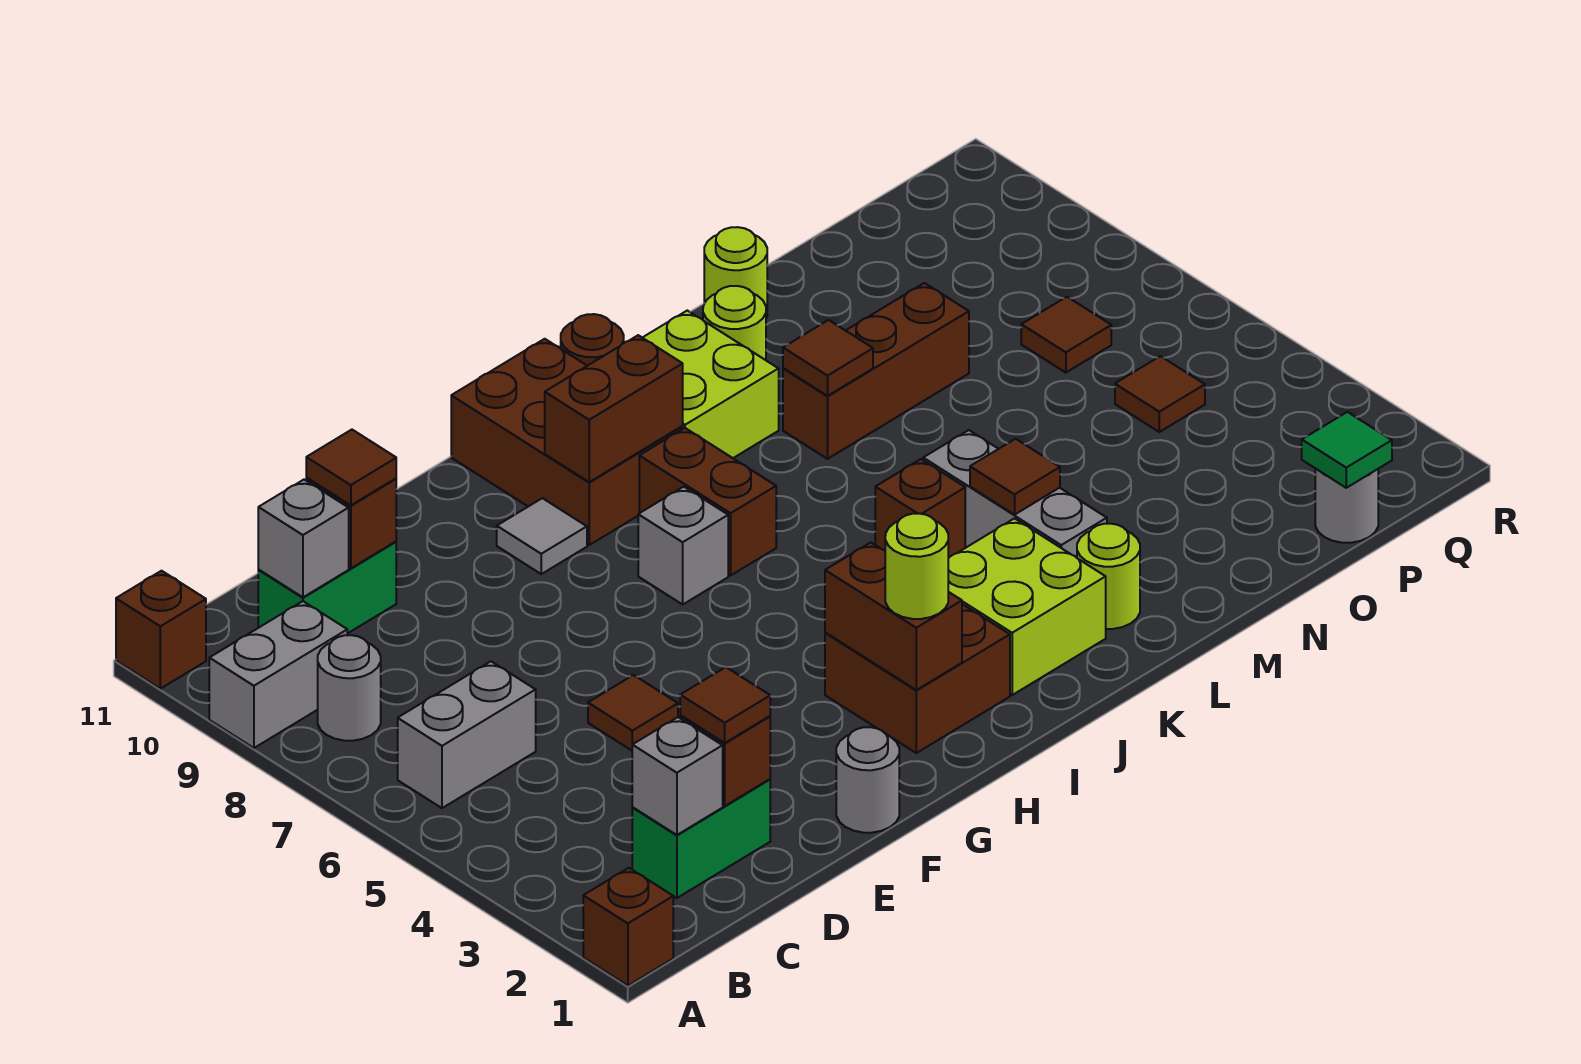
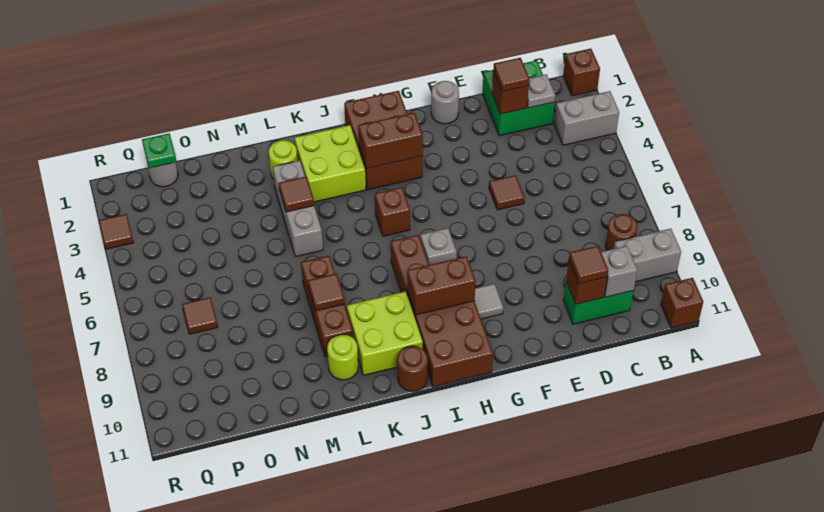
grey 1x2 brick [398,661,536,808] -> grey 1x2 brick moved to [554,91,619,145]
grey 1x1 round brick [318,635,381,741] -> brown 1x1 round brick [605,214,638,250]
green 1x2 brick [632,779,770,898] -> green 2x2 brick [482,60,555,136]
grey 1x1 brick [632,717,723,835] -> grey 1x1 plate [527,74,555,108]
brown 2x2 brick [825,604,1010,753] -> brown 2x3 brick [344,91,423,190]
brown 1x2 brick [825,542,962,690] -> brown 1x2 brick turned to [358,113,423,169]
lime 1x1 round brick [885,513,948,619] -> none
brown 1x1 brick [875,459,965,558] -> brown 1x1 brick moved to [375,187,410,236]
brown 1x3 brick [783,283,969,459] -> brown 1x3 brick turned to [301,256,353,357]
lime 1x1 round brick [704,227,767,318] -> none
green 1x1 tile [1302,412,1392,488] -> green 1x1 plate [142,133,177,168]
brown 1x1 tile [1115,356,1205,432] -> brown 1x1 tile moved to [99,214,134,249]

